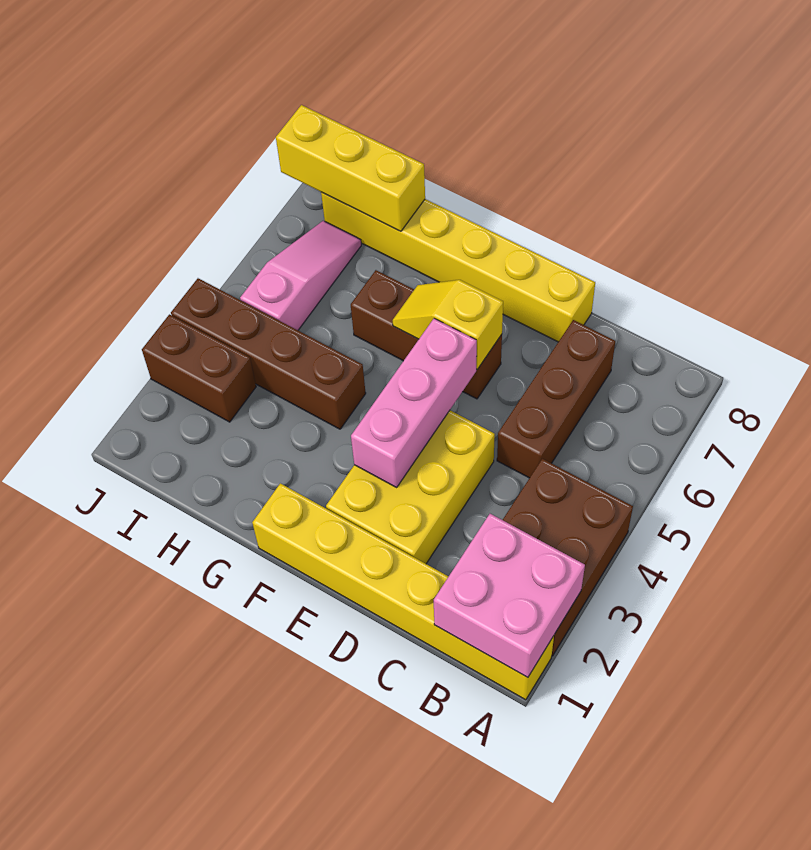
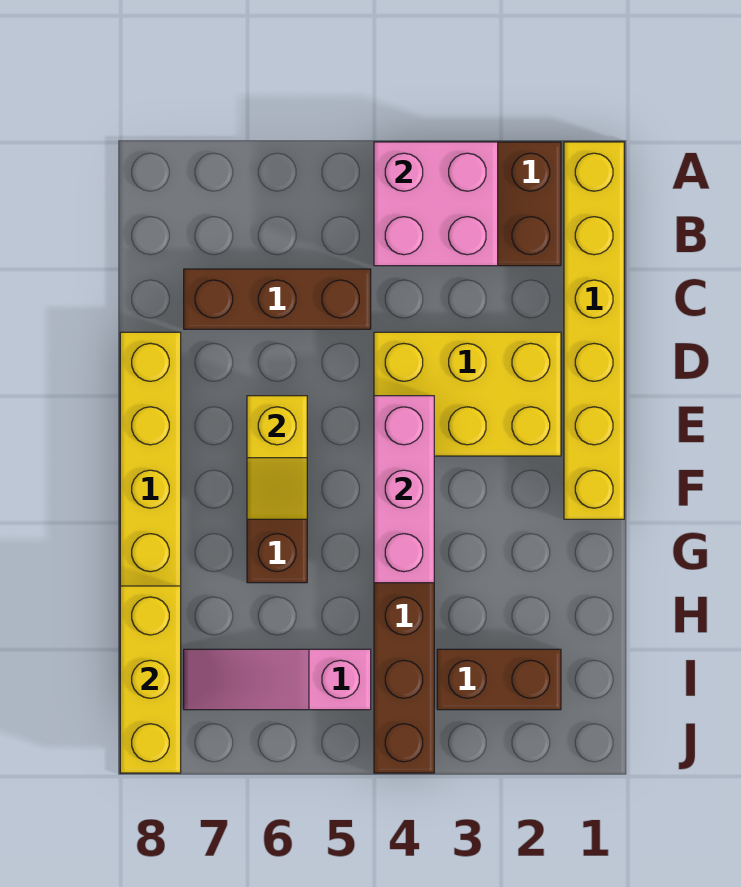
pink 2x2 brick [434,514,585,677] -> pink 2x2 brick moved to [374,142,498,266]
pink 1x3 brick [351,319,477,487] -> pink 1x3 brick turned to [374,396,434,583]
brown 1x2 brick [142,314,256,422] -> brown 1x2 brick turned to [437,649,561,710]

